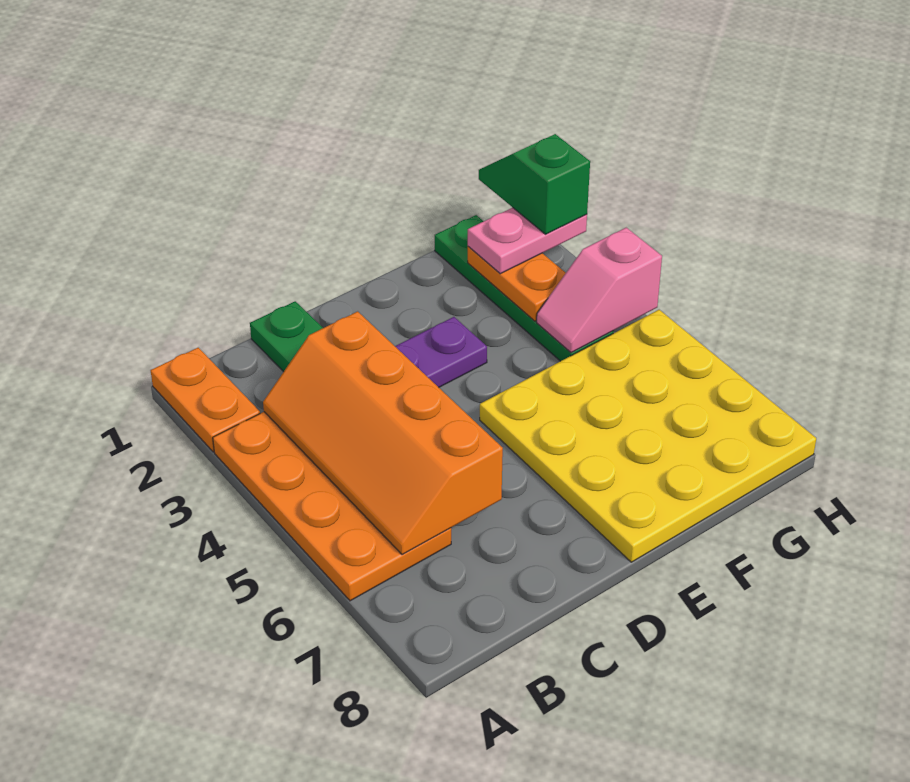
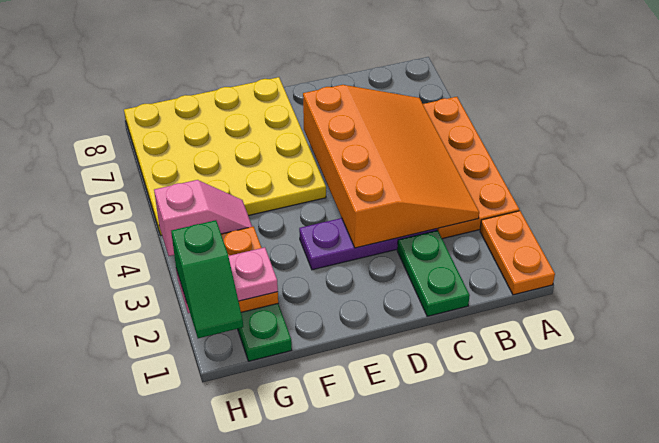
orange 2x4 slope [263,311,503,555] -> orange 3x4 slope [303,85,479,248]

